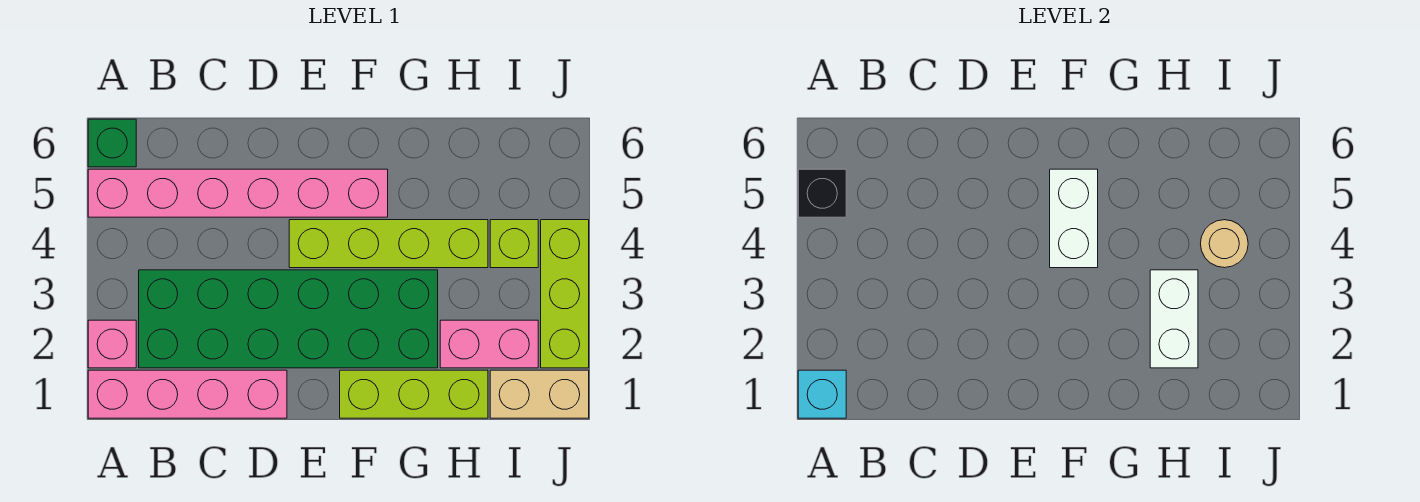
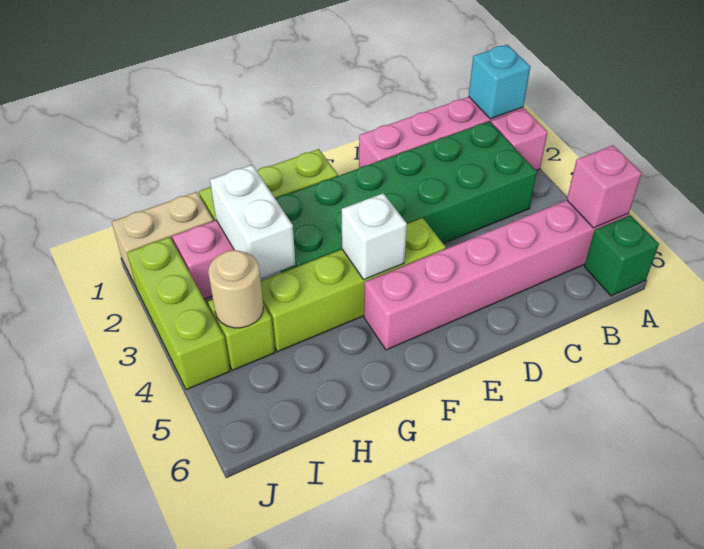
black 1x1 brick [798,169,846,217] -> pink 1x1 brick [567,146,642,228]
white 1x2 brick [1050,169,1098,268] -> white 1x1 brick [342,193,407,280]

